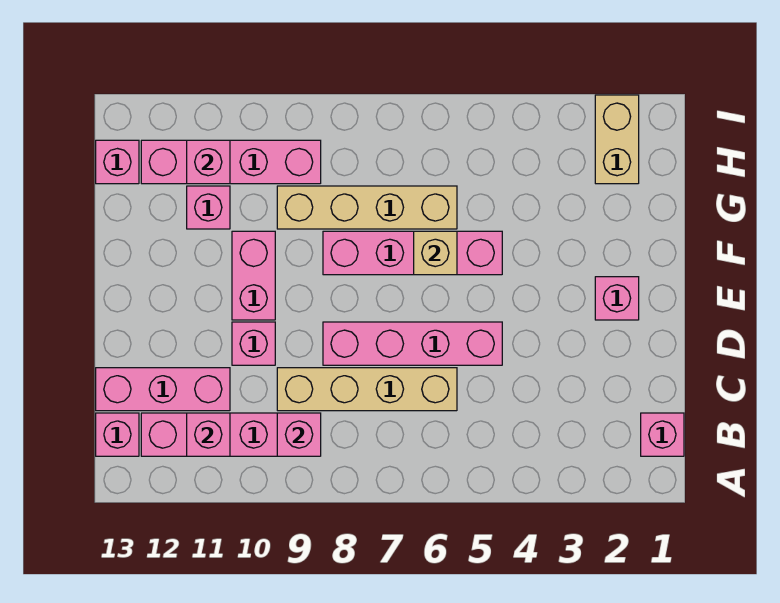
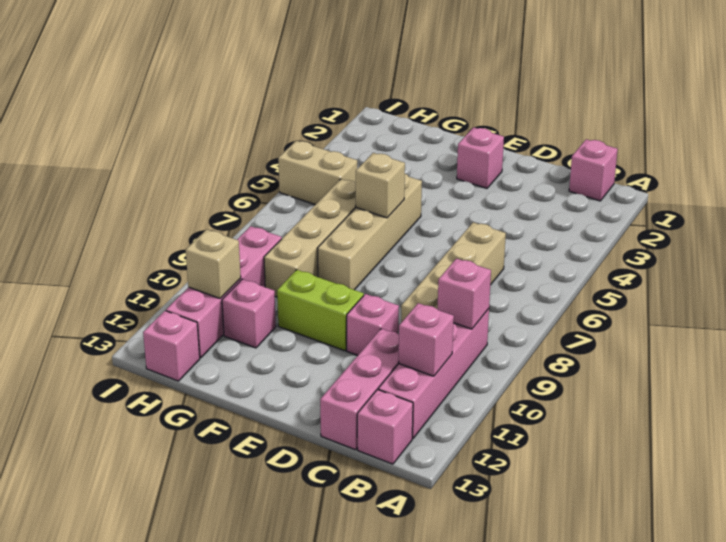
pink 1x4 brick [323,322,502,365] -> none
pink 1x2 brick [232,231,275,320] -> lime 1x2 brick [277,270,364,351]
pink 1x4 brick [323,231,502,275] -> tan 1x4 brick [317,174,422,290]
tan 1x2 brick [595,95,639,184] -> tan 1x2 brick moved to [278,141,357,205]
pink 1x1 brick [187,140,230,184] -> tan 1x1 brick [186,229,241,298]

